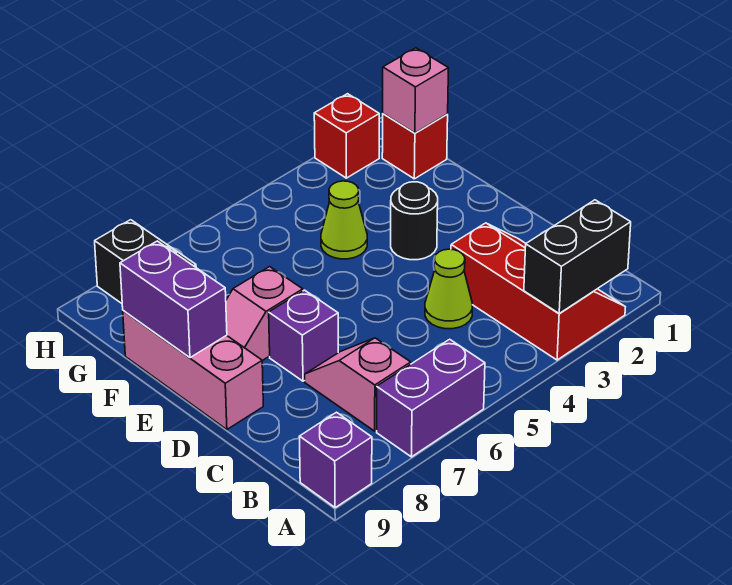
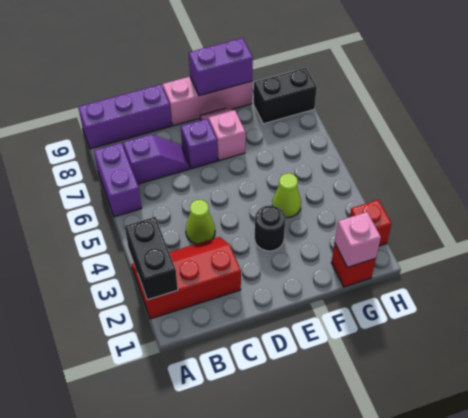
red 2x3 slope [451,223,625,360] -> red 2x3 slope turned to [131,237,241,319]
purple 1x1 brick [299,412,372,508] -> purple 1x3 brick [78,84,171,149]
pink 1x2 slope [305,338,411,431] -> purple 1x2 slope [123,134,190,184]

